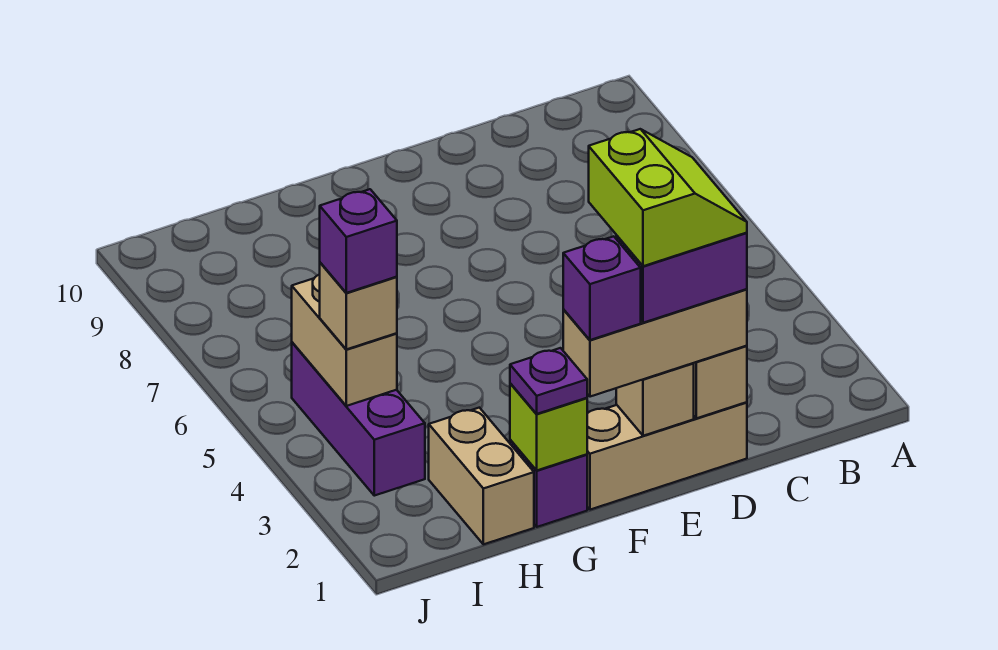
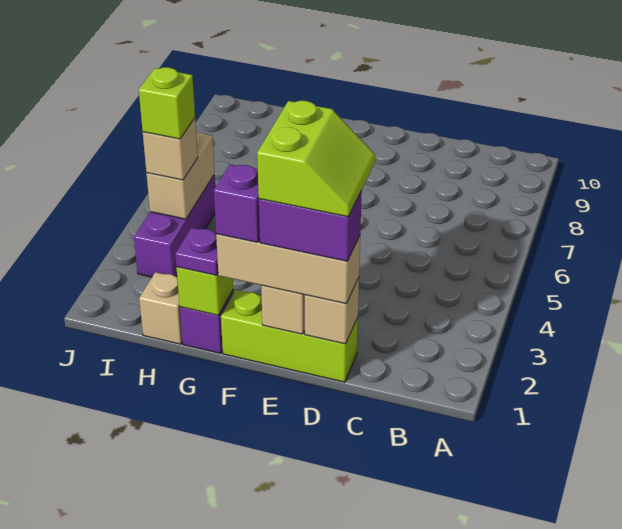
tan 1x3 brick [587,402,747,510] -> lime 1x3 brick [221,290,358,382]
tan 1x2 brick [429,408,534,544] -> tan 1x1 brick [139,272,182,344]
purple 1x1 brick [320,189,397,293] -> lime 1x1 brick [139,67,195,139]

